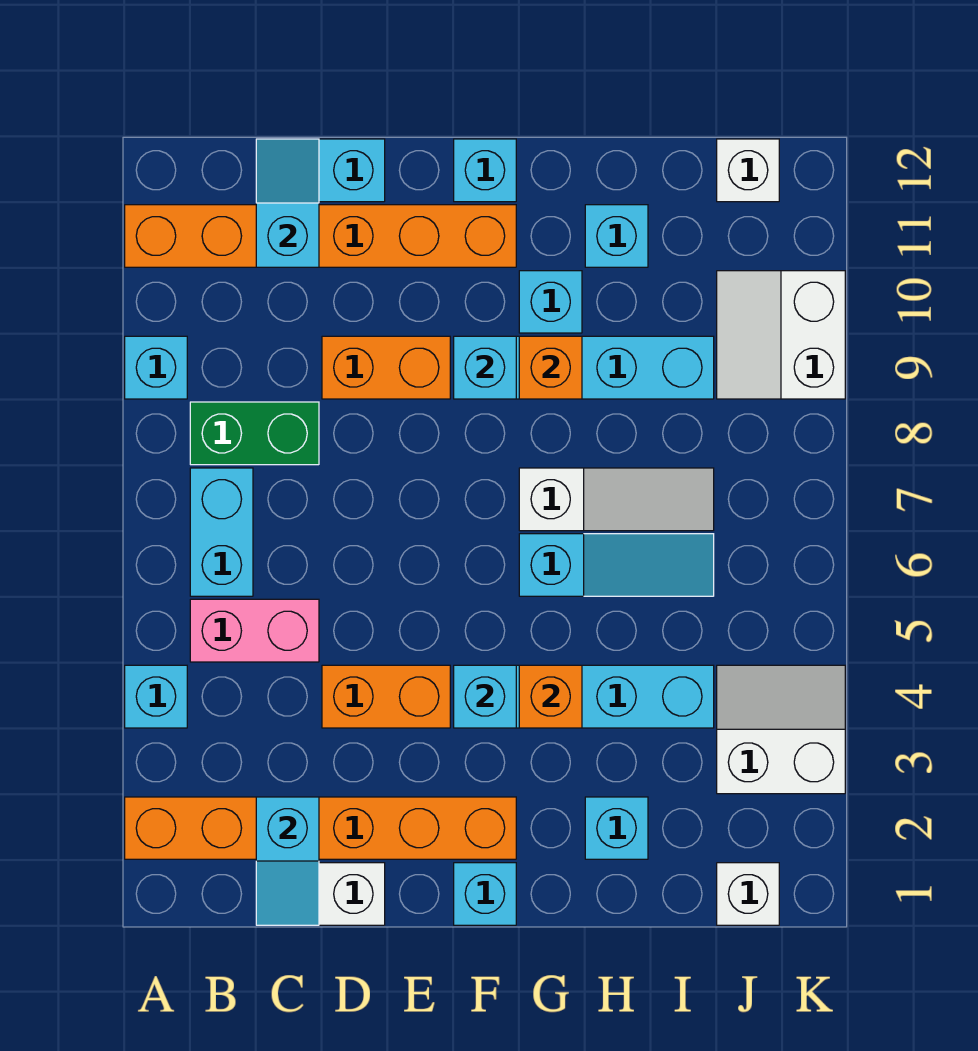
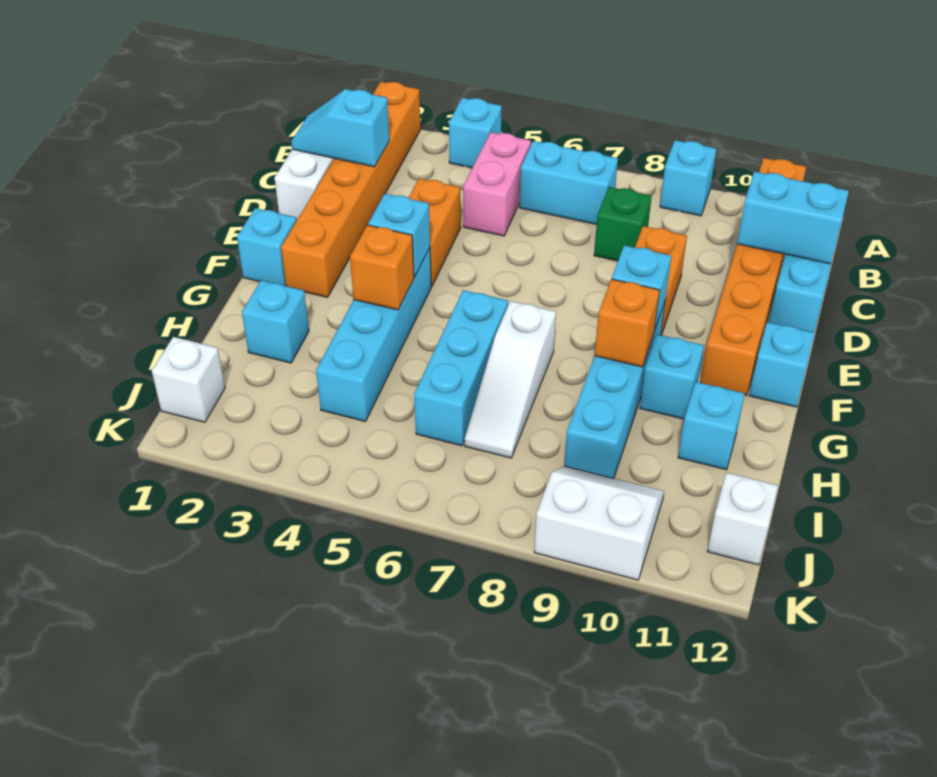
green 1x2 brick [190,402,319,465] -> green 1x1 brick [594,187,652,261]
cyan 1x2 slope [256,139,319,267] -> cyan 1x2 brick [737,172,849,264]
cyan 1x3 slope [519,534,714,596] -> cyan 1x3 brick [414,290,508,446]
white 2x2 slope [717,665,845,794] -> none

